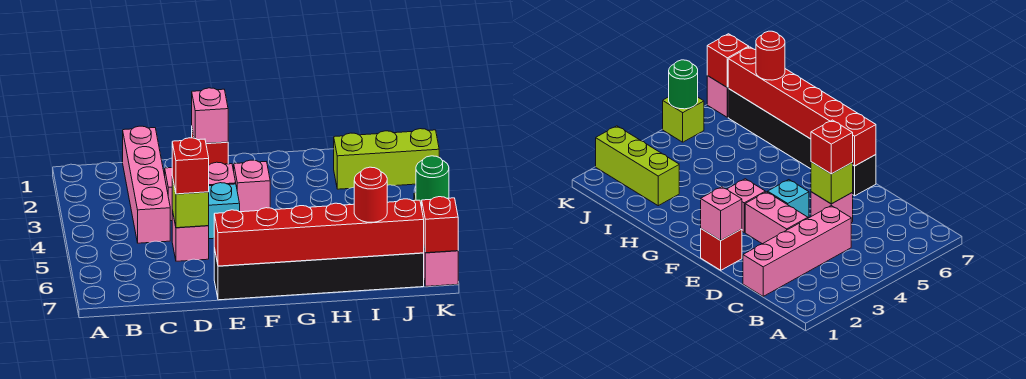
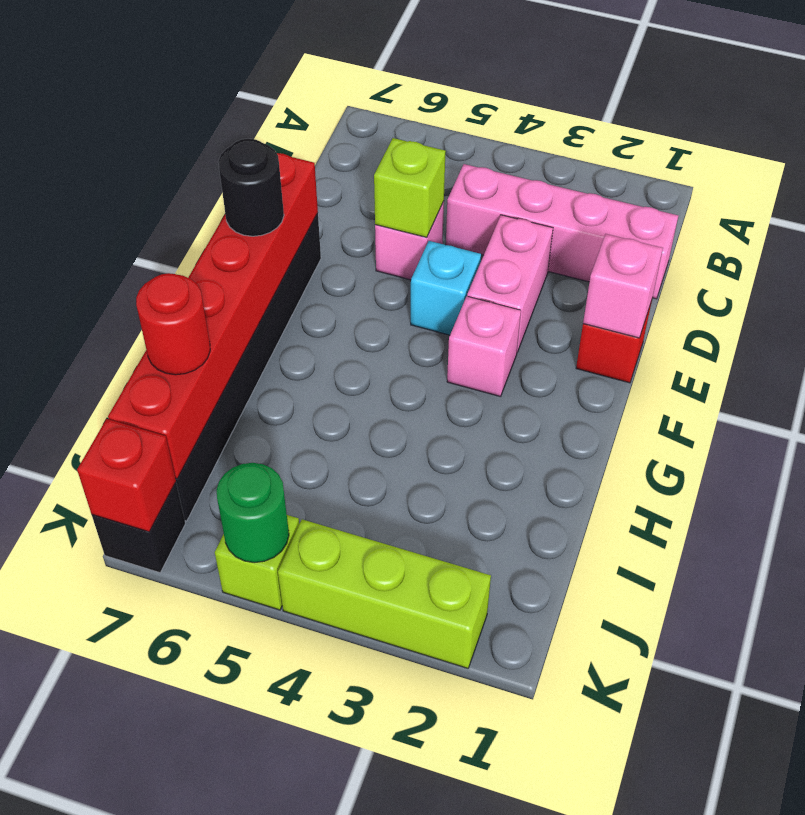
red 1x1 brick [172,138,209,194] -> none
none -> black 1x1 round brick [218,139,284,236]
lime 1x3 brick [334,129,439,189] -> lime 1x3 brick turned to [278,519,491,668]
pink 1x1 brick [424,249,458,286] -> black 1x1 brick [92,483,186,573]

